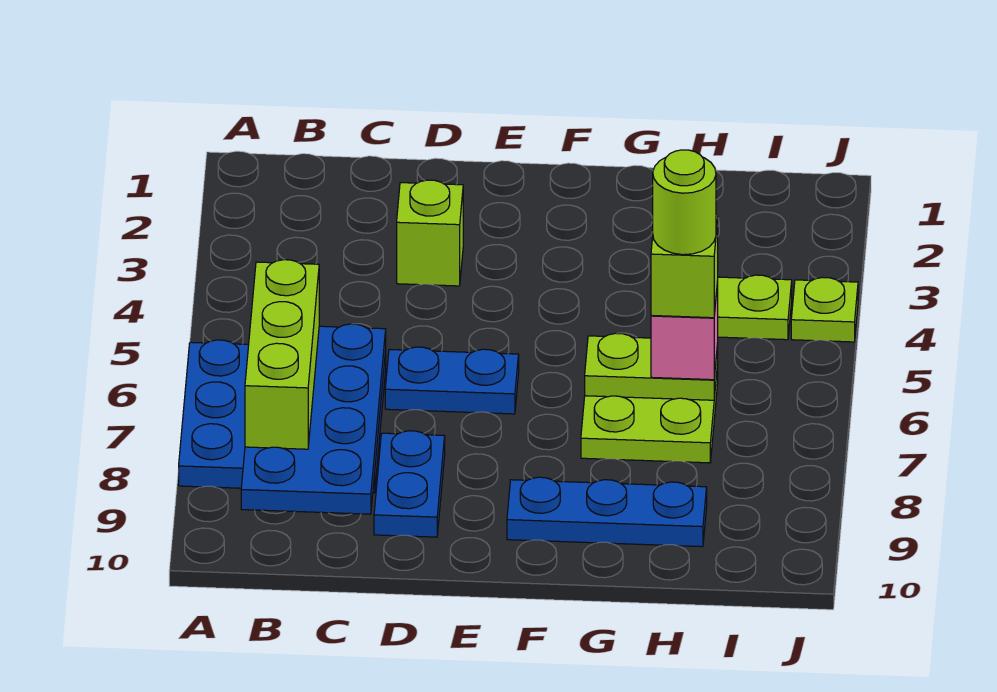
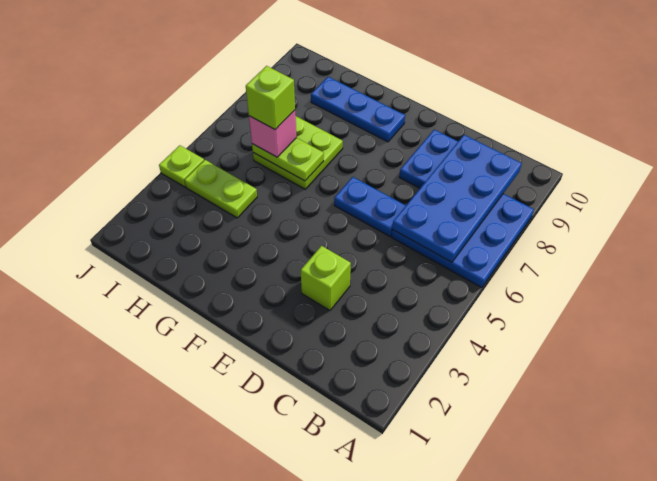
lime 1x3 brick [245,260,319,449] -> none
lime 1x1 round brick [653,150,716,255] -> none

